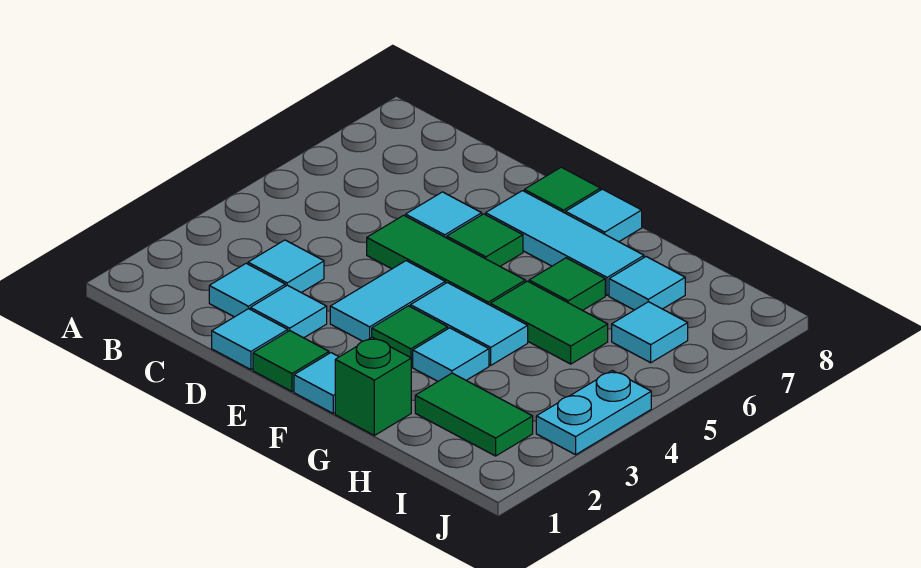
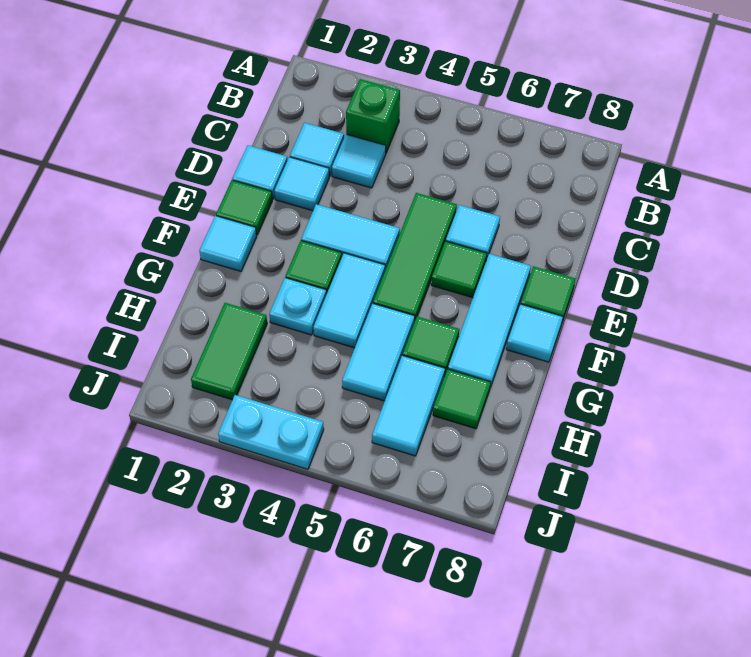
green 1x1 brick [335,337,411,435] -> green 1x1 brick moved to [346,79,400,153]
cyan 1x1 tile [413,328,489,381] -> cyan 1x1 plate [269,278,326,335]
green 1x2 tile [490,281,608,364] -> cyan 1x2 tile [342,303,415,401]
cyan 1x1 tile [609,257,685,310] -> green 1x1 tile [433,369,491,429]
cyan 1x1 tile [612,302,688,363] -> cyan 1x2 tile [372,355,445,456]

